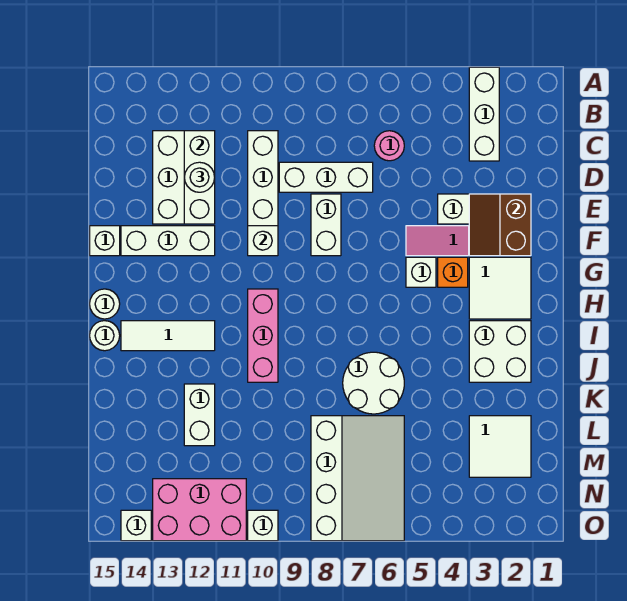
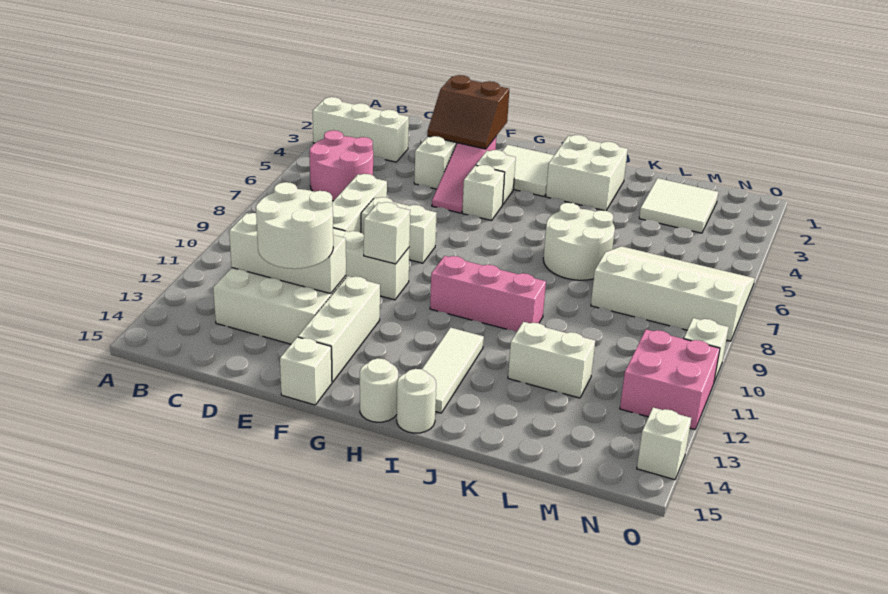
pink 1x1 round brick [374,131,404,161] -> pink 2x2 round brick [309,130,373,201]
white 1x1 round brick [184,162,215,192] -> white 2x2 round brick [256,182,333,269]
orange 1x1 brick [438,257,468,287] -> white 1x1 brick [476,150,516,204]
pink 2x3 brick [153,479,246,541] -> pink 2x2 brick [620,329,720,429]

